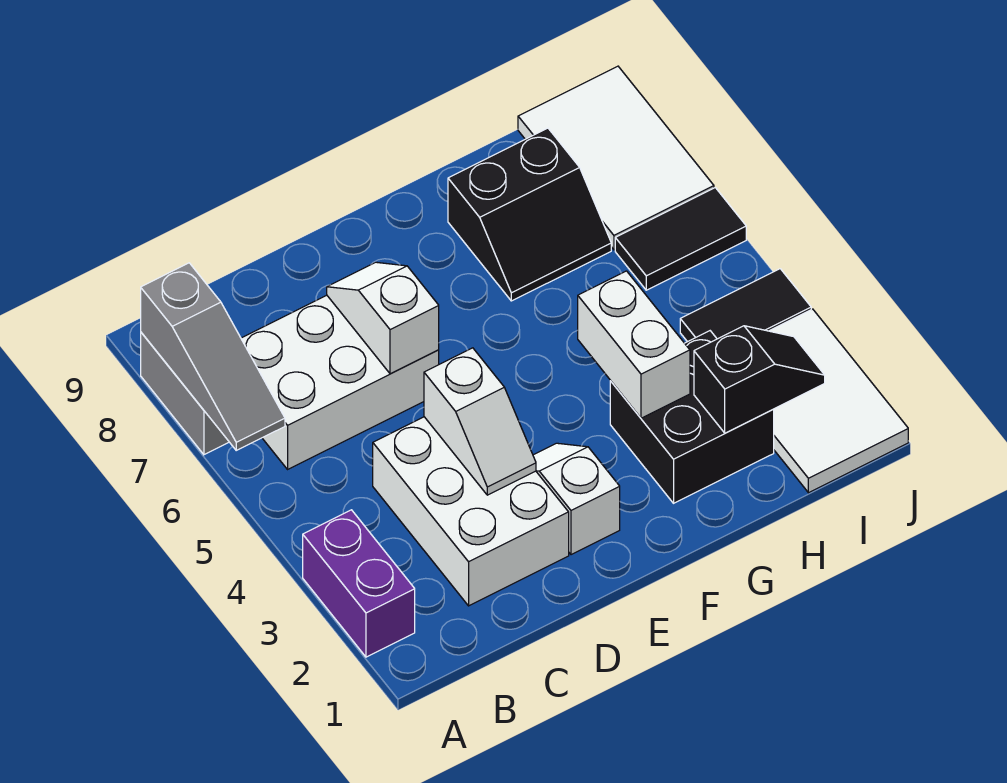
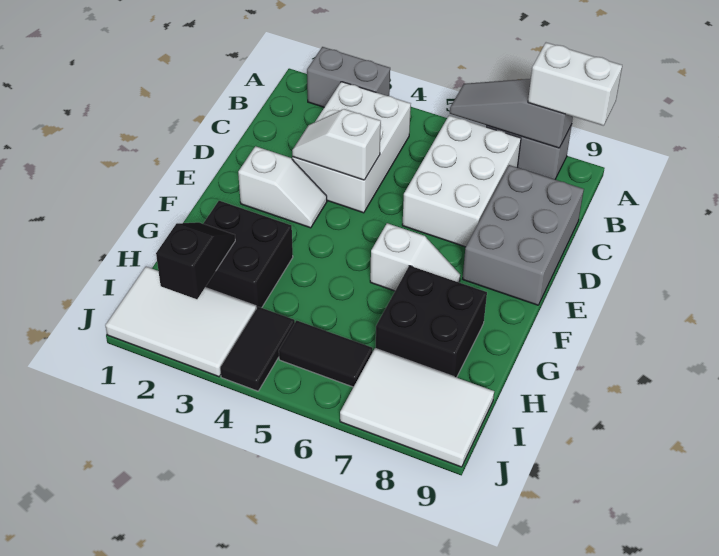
purple 1x2 brick [303,510,415,657] -> grey 1x2 brick [307,47,390,107]
white 2x3 brick [373,417,569,606] -> white 2x3 brick turned to [292,82,411,213]
none -> grey 2x3 brick [463,165,584,305]
white 1x2 slope [327,262,439,374] -> white 1x2 slope moved to [370,223,460,291]
white 1x2 brick [578,271,690,418] -> white 1x2 brick moved to [528,43,622,126]
black 2x2 slope [448,128,611,301] -> black 2x2 brick [376,266,487,378]
black 1x2 slope [694,326,825,433] -> black 1x2 slope turned to [156,222,235,299]
black 1x2 tile [615,188,746,290] -> black 1x2 tile turned to [279,320,373,387]

